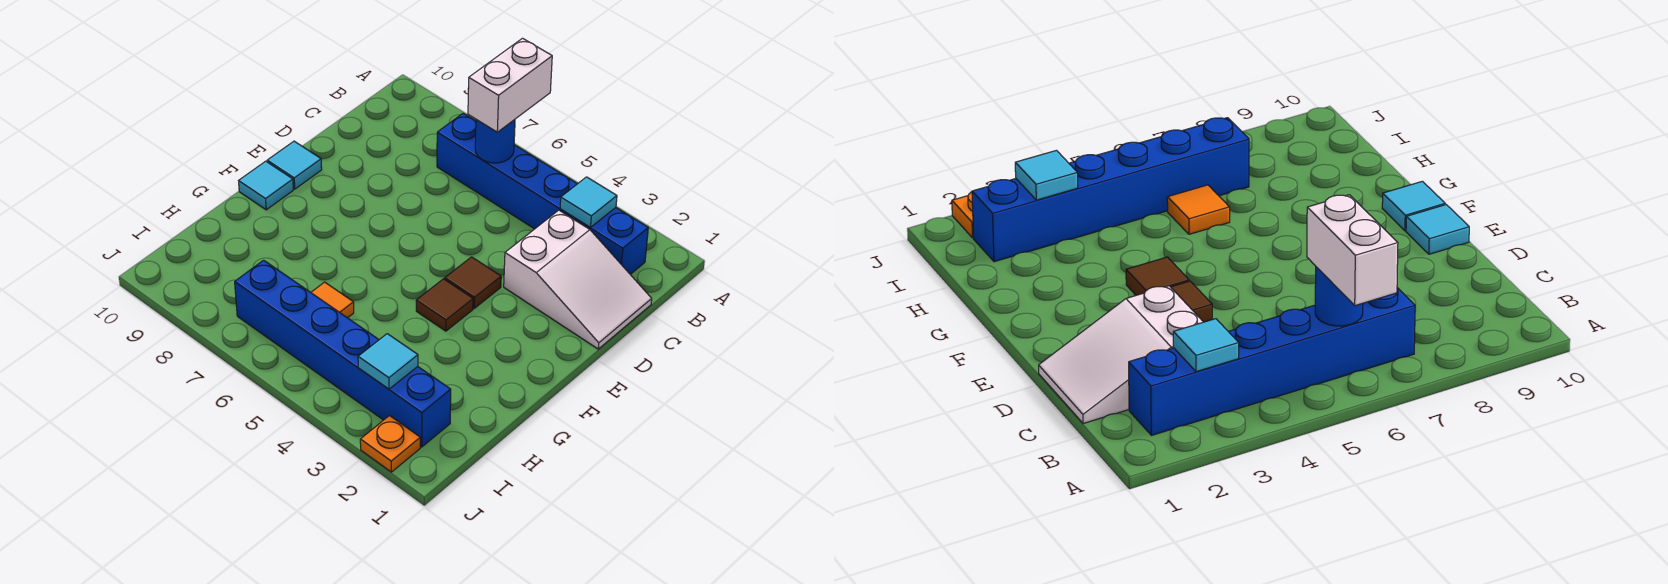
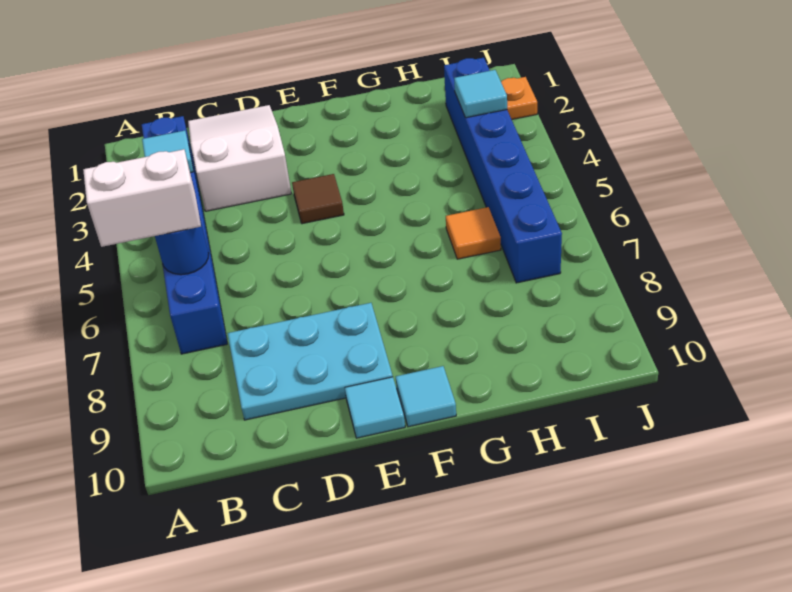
none -> cyan 2x3 plate [228,303,393,420]
brown 1x1 tile [416,279,473,331] -> none

